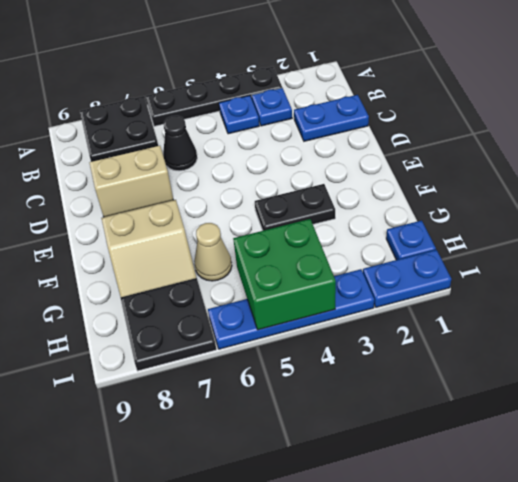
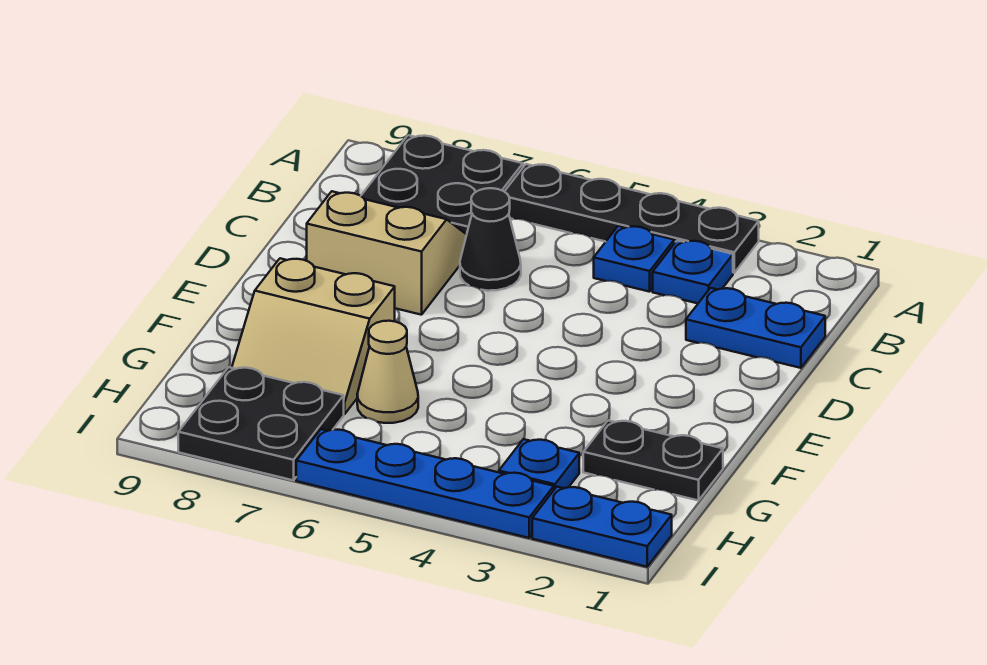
black 1x2 plate [255,184,335,231] -> black 1x2 plate moved to [583,420,723,501]
blue 1x1 plate [386,220,436,260] -> blue 1x1 plate moved to [499,439,579,489]
green 2x2 brick [233,219,336,330] -> none

